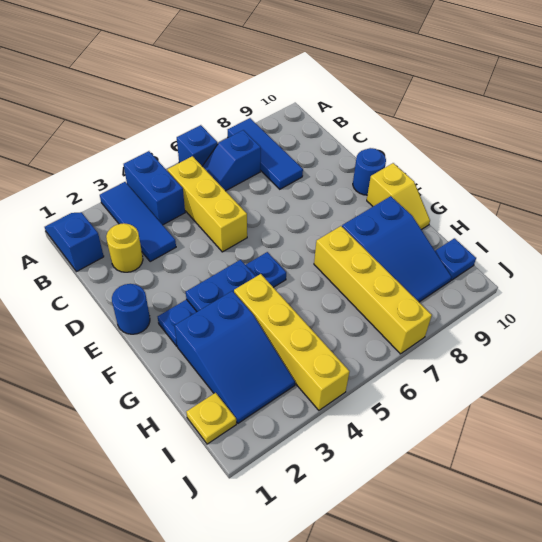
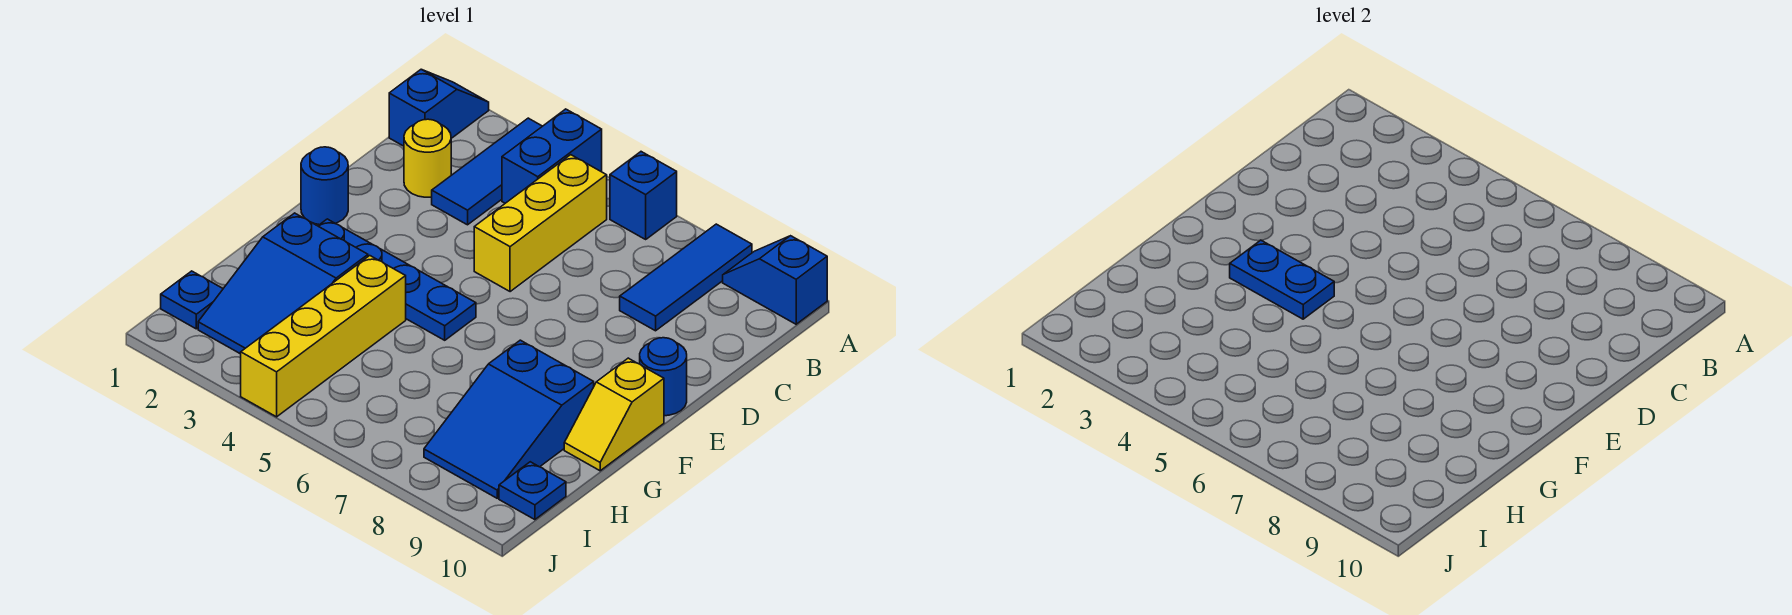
blue 1x2 slope [202,130,261,191] -> blue 1x2 slope moved to [723,236,827,324]
yellow 1x4 brick [314,226,432,354] -> none
yellow 1x1 plate [186,393,236,444] -> blue 1x1 plate [161,271,223,329]

